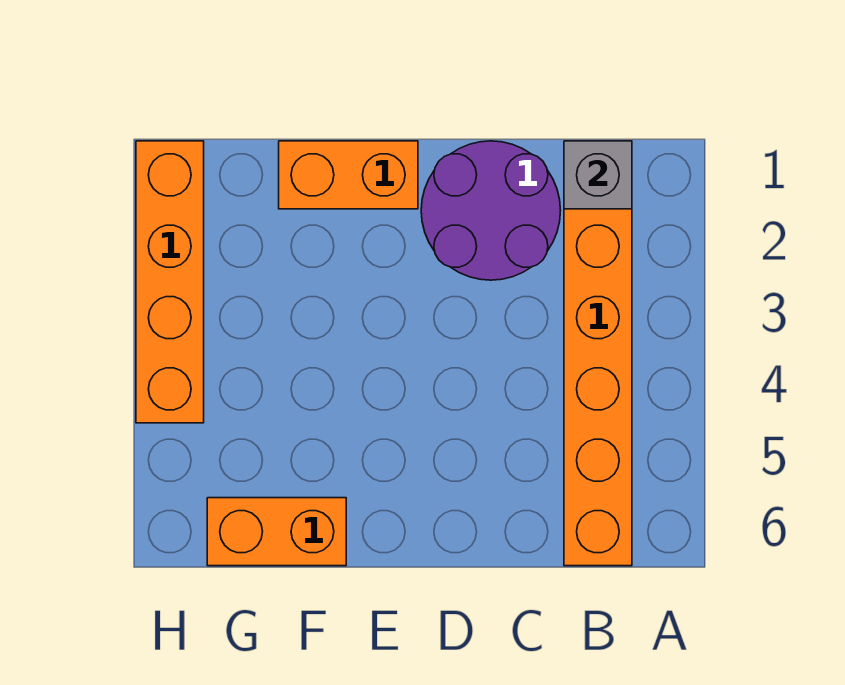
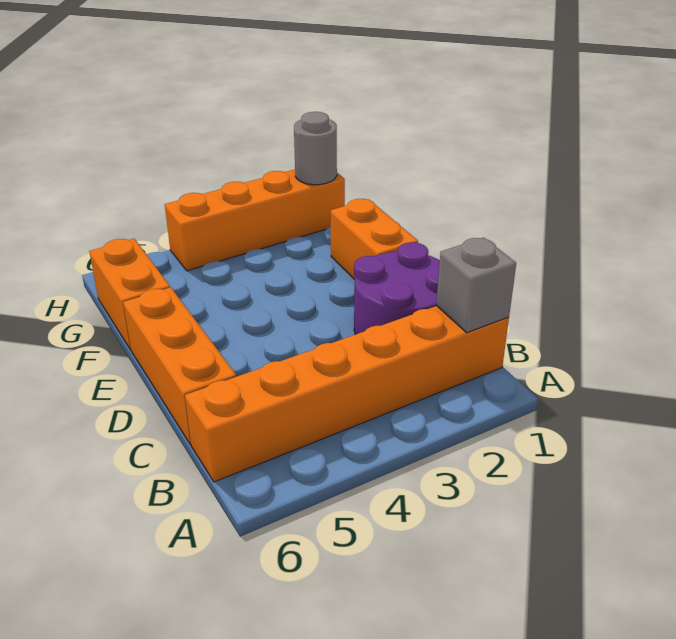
none -> orange 1x3 brick [123,287,236,445]
none -> grey 1x1 round brick [294,112,337,185]

